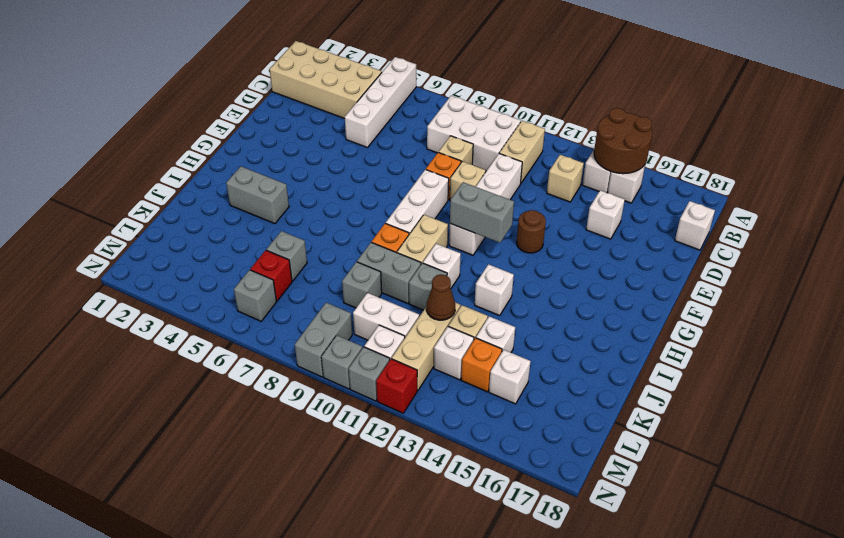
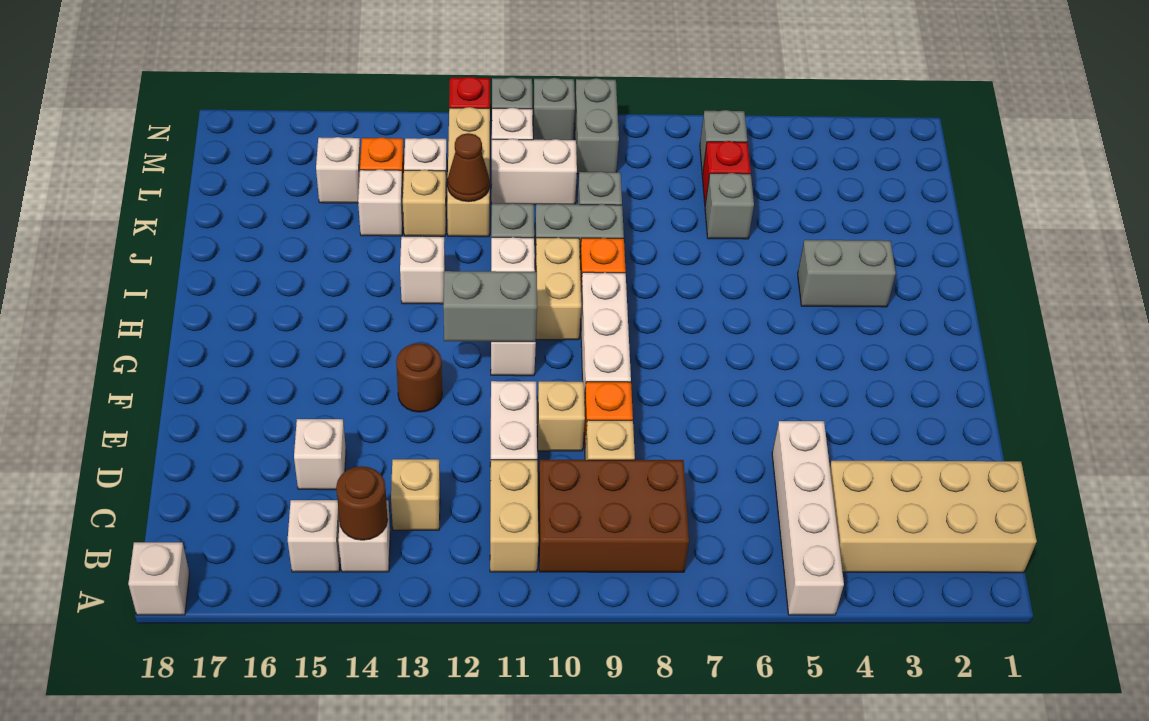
brown 2x2 round brick [594,108,652,174] -> brown 1x1 round brick [336,466,388,540]
white 2x3 brick [427,96,521,171] -> brown 2x3 brick [538,460,689,572]
white 1x1 brick [675,201,715,250] -> white 1x1 brick moved to [128,542,189,615]

